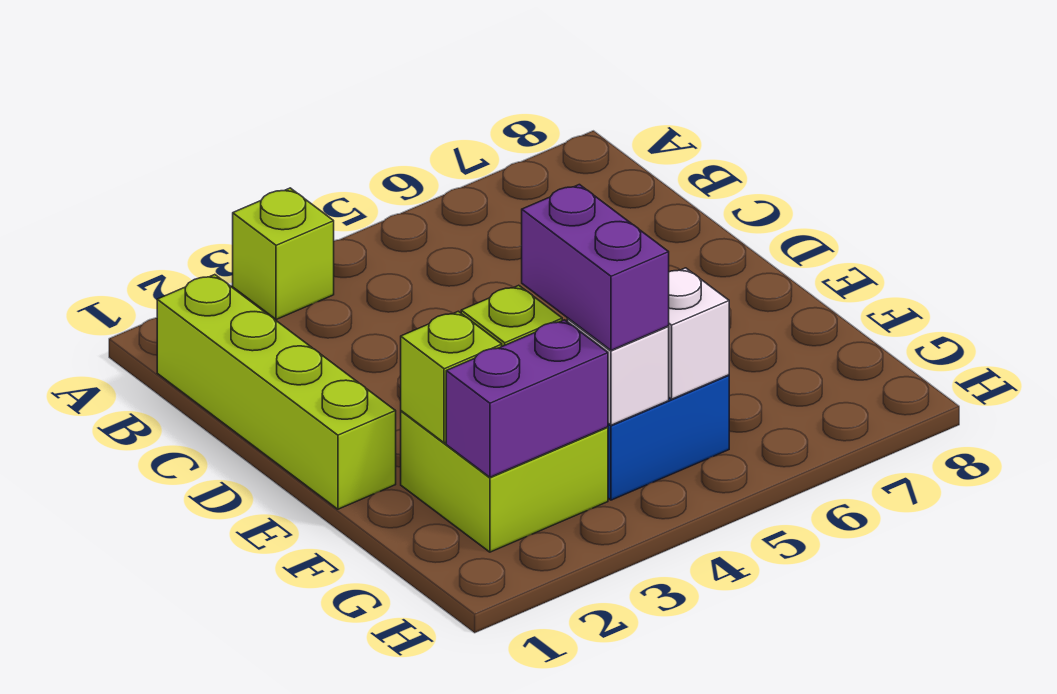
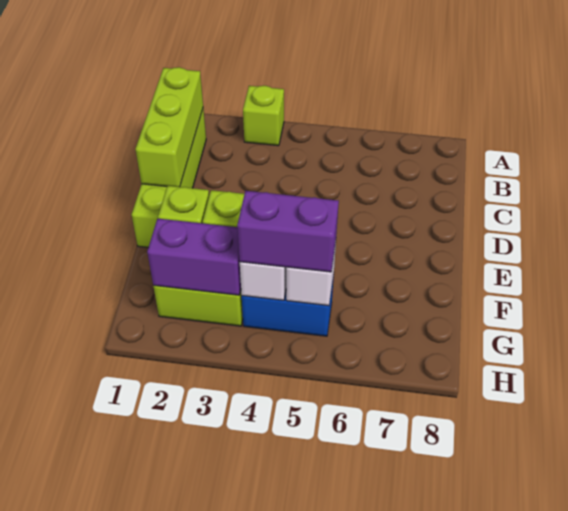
none -> lime 1x3 brick [135,67,203,187]
purple 1x2 brick [522,185,669,350] -> purple 1x2 brick turned to [237,191,339,272]

